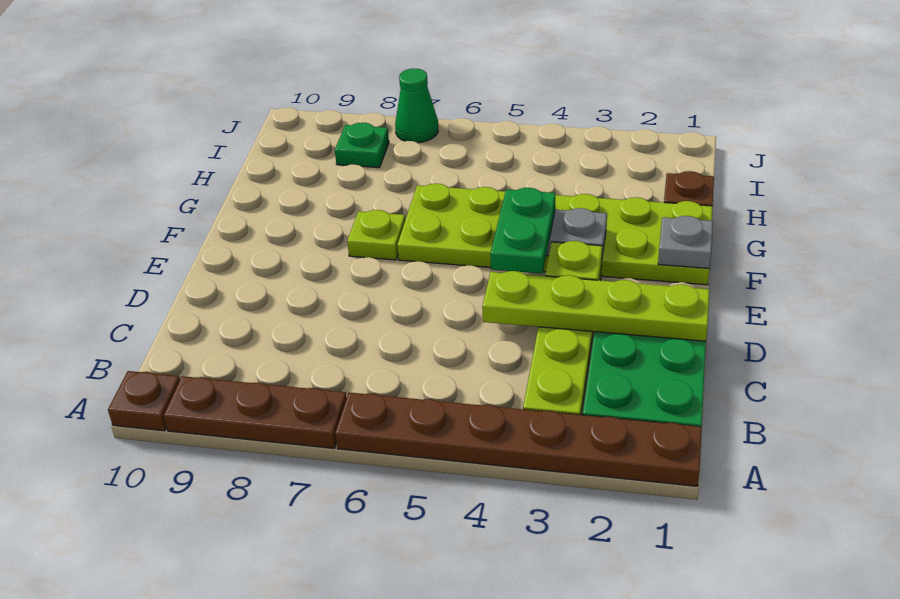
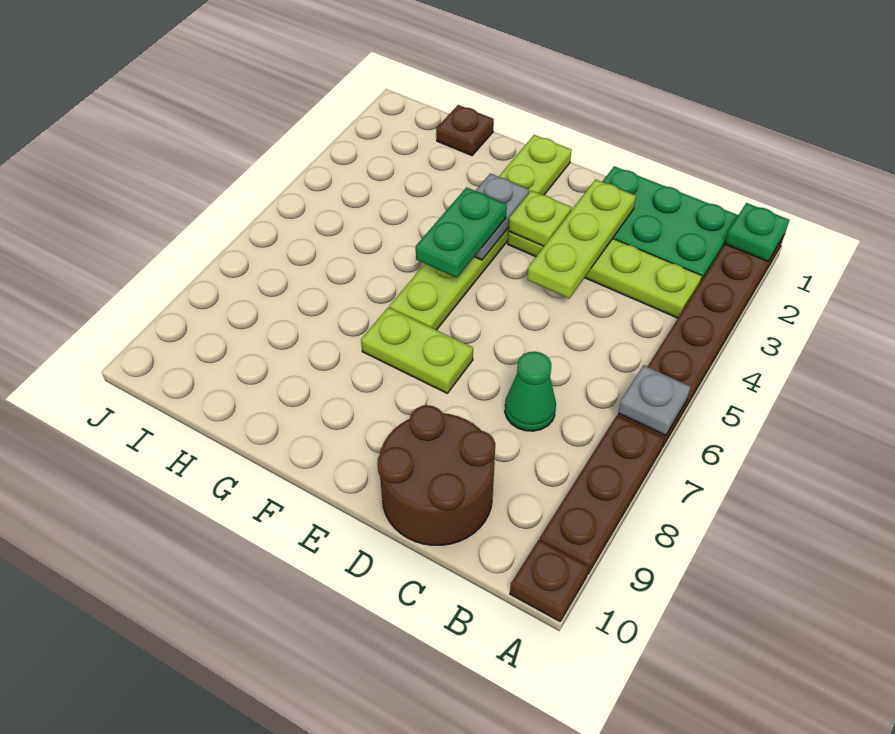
none -> brown 2x2 round brick [378,405,495,545]
lime 1x4 plate [482,271,710,341] -> lime 1x3 plate [527,179,636,298]
green 1x2 plate [490,188,555,274] -> green 1x2 plate turned to [416,187,507,278]
lime 2x6 plate [397,184,713,285] -> lime 1x6 plate [389,135,572,330]
grey 1x1 plate [658,216,713,269] -> grey 1x1 plate moved to [618,365,691,436]
lime 1x1 plate [347,210,405,260] -> lime 1x2 plate [361,307,473,393]
green 1x1 plate [335,123,389,168] -> green 1x1 plate moved to [725,203,789,261]
green 1x1 cone [395,69,438,143] -> green 1x1 cone moved to [505,352,556,431]

